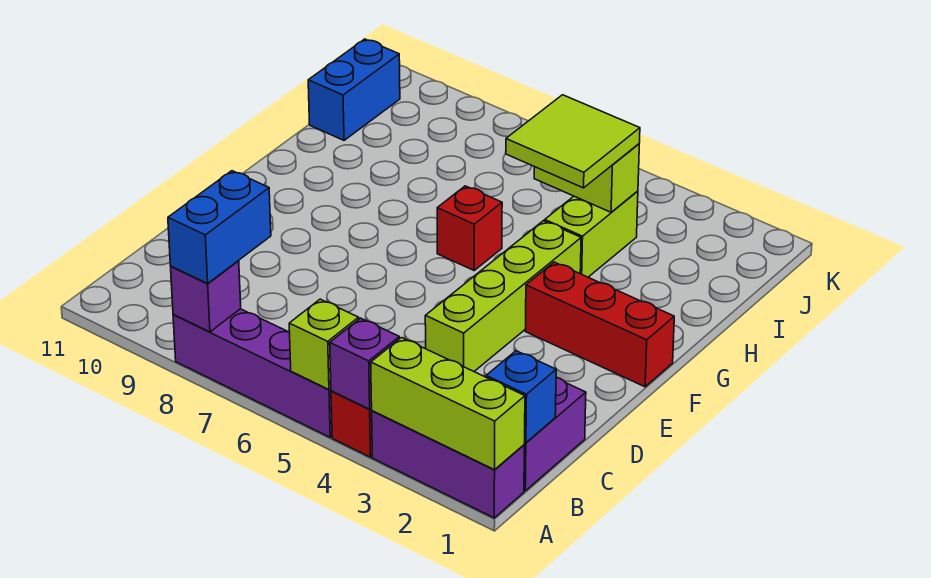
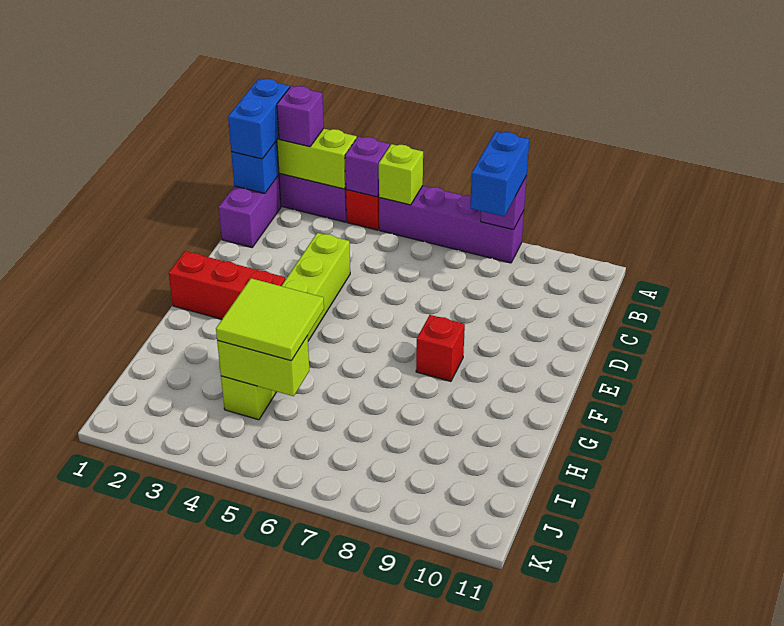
none -> purple 1x1 brick [277,86,324,147]
red 1x1 brick [437,186,502,270] -> red 1x1 brick moved to [416,315,465,381]
blue 1x2 brick [308,39,400,140] -> blue 1x2 brick moved to [228,79,290,159]

